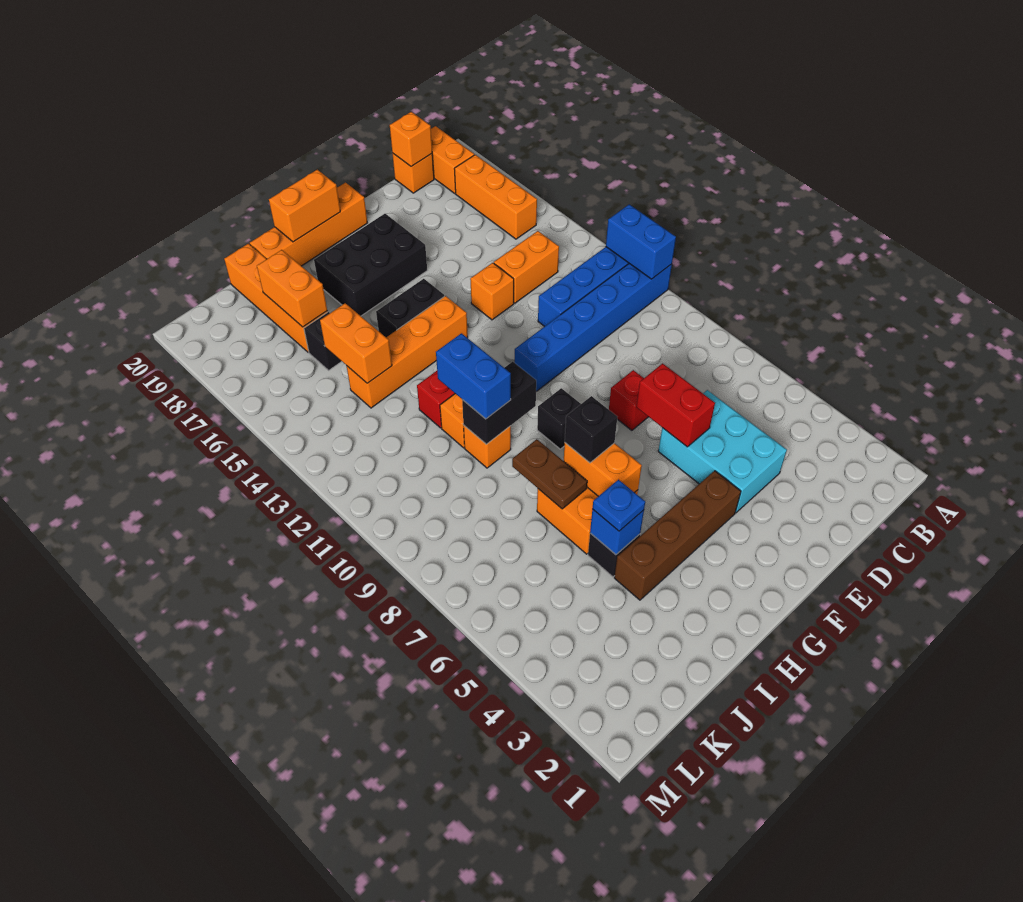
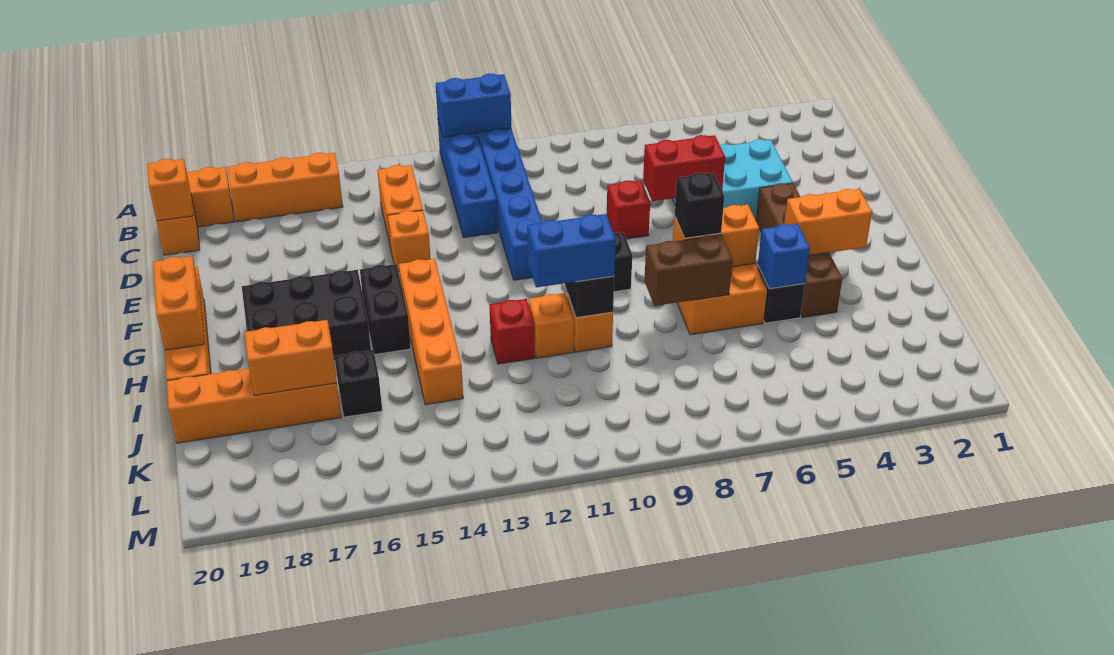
black 2x3 brick [314,214,427,316] -> black 2x3 brick turned to [242,270,371,361]
blue 1x1 plate [592,480,645,531] -> none
brown 1x2 plate [512,439,587,509] -> brown 1x2 brick [644,235,733,306]
orange 1x2 brick [320,303,392,383] -> orange 1x2 brick moved to [784,189,872,256]

